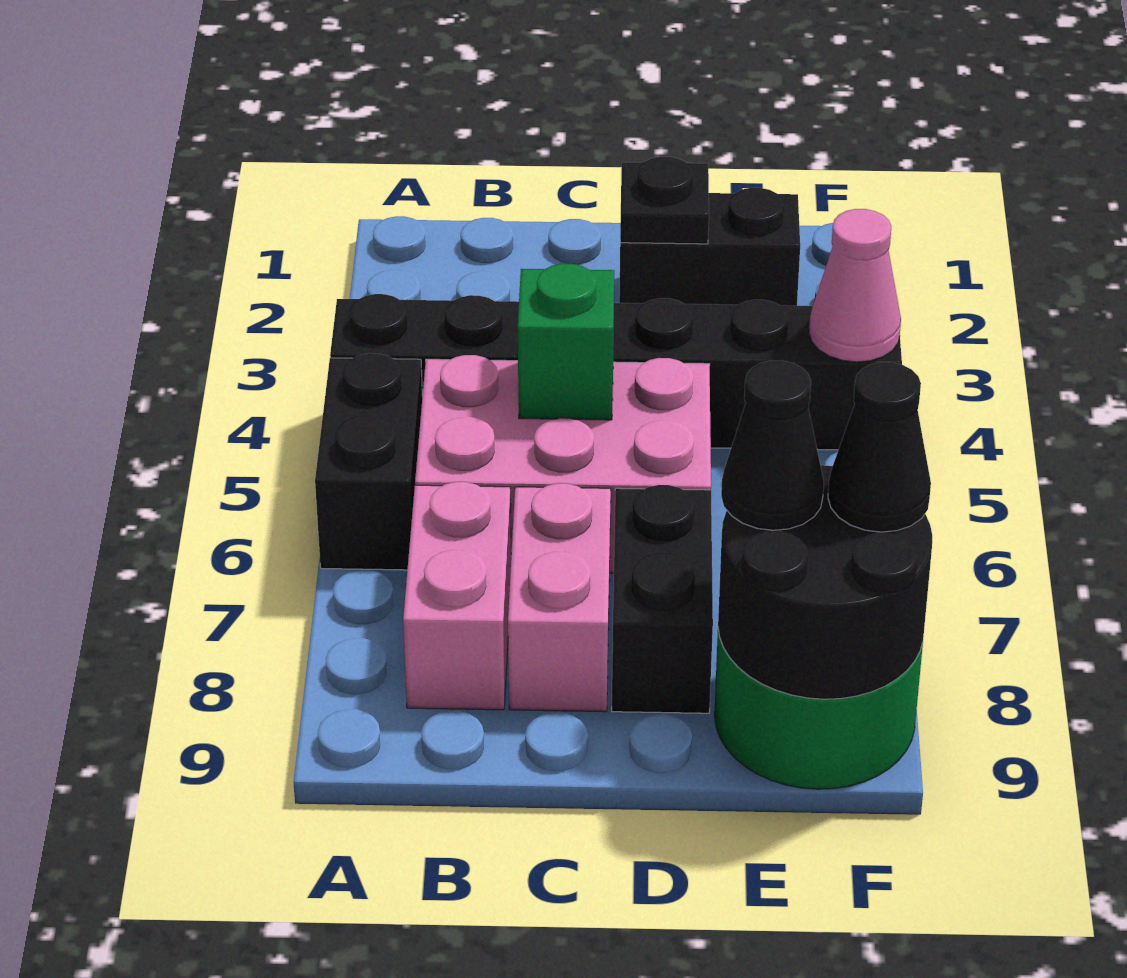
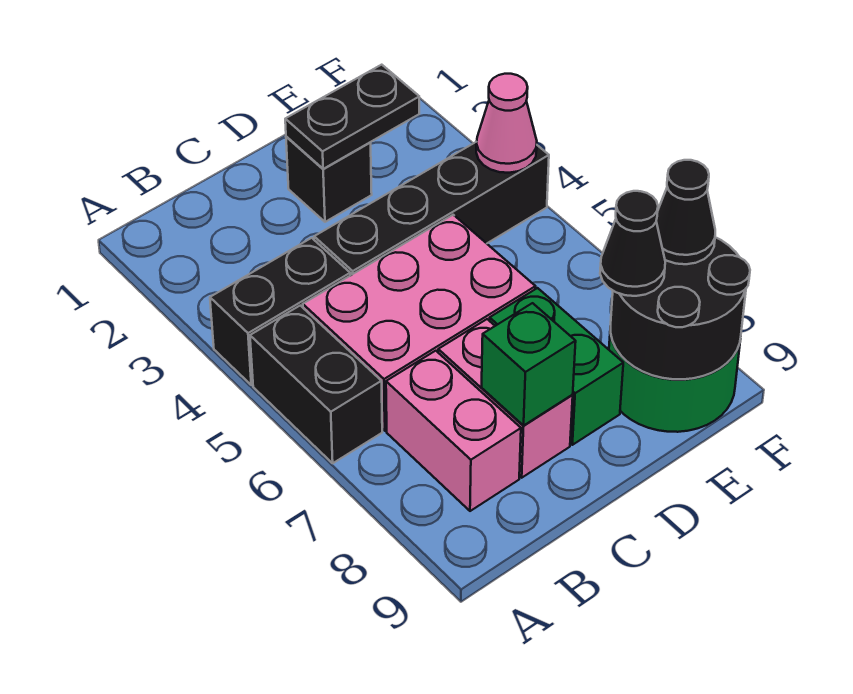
green 1x1 brick [518,264,614,420] -> green 1x1 brick moved to [482,303,576,425]
black 1x2 brick [619,188,800,306] -> black 1x1 brick [286,137,372,222]
black 1x1 plate [620,157,709,244] -> black 1x2 plate [285,65,419,169]
black 1x2 brick [612,485,713,713] -> green 1x2 brick [490,288,623,445]

